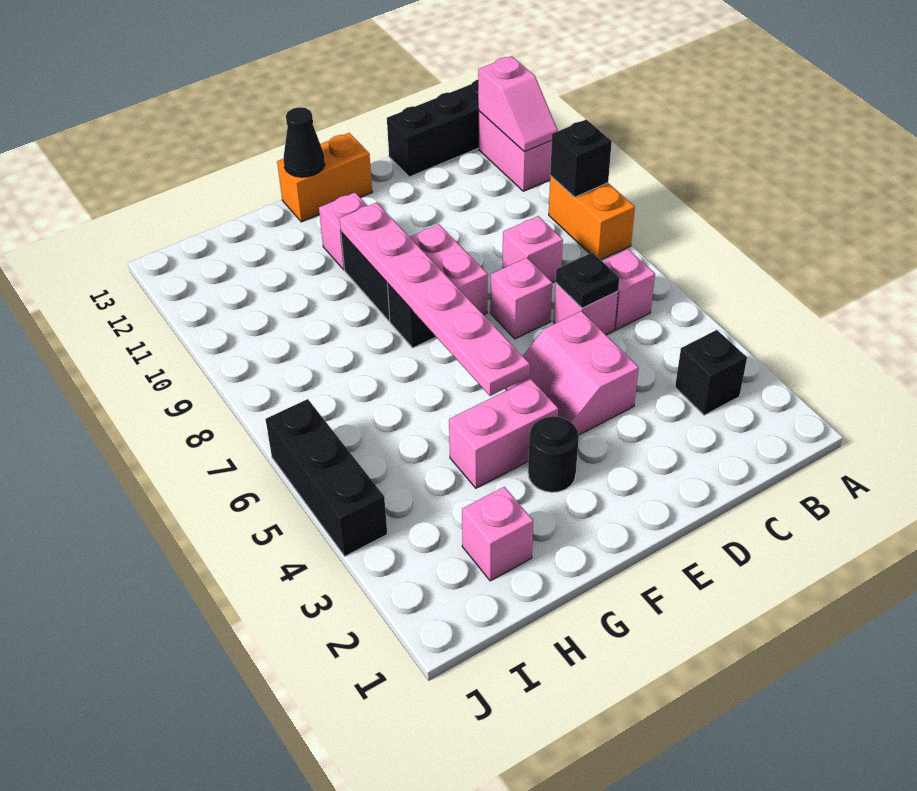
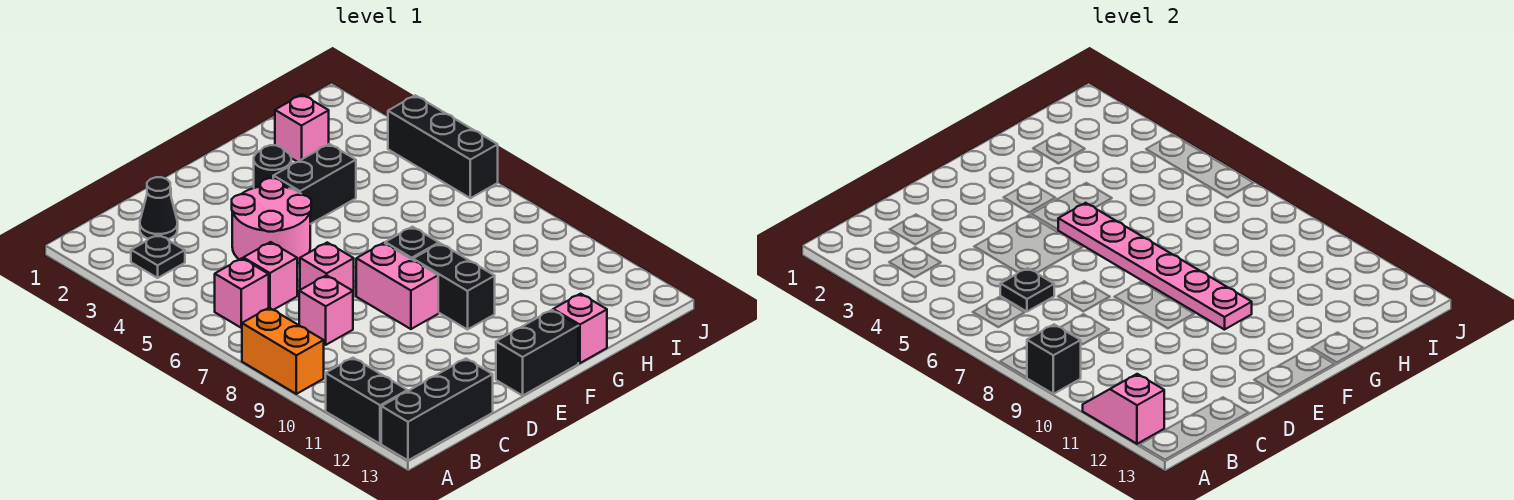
pink 1x2 brick [479,111,552,191] -> black 1x2 brick [326,358,407,444]
black 1x1 brick [675,330,747,415] -> black 1x1 plate [131,234,185,278]
pink 2x2 slope [505,311,639,435] -> pink 2x2 round brick [232,178,311,264]
orange 1x2 brick [277,133,372,222] -> black 1x2 brick [496,310,578,396]
pink 1x2 brick [449,379,558,488] -> black 1x2 brick [273,144,356,224]
pink 1x1 brick [319,193,368,270] -> pink 1x1 brick moved to [553,294,607,363]
black 1x1 cone [284,107,325,177] -> black 1x1 cone moved to [140,177,178,239]

